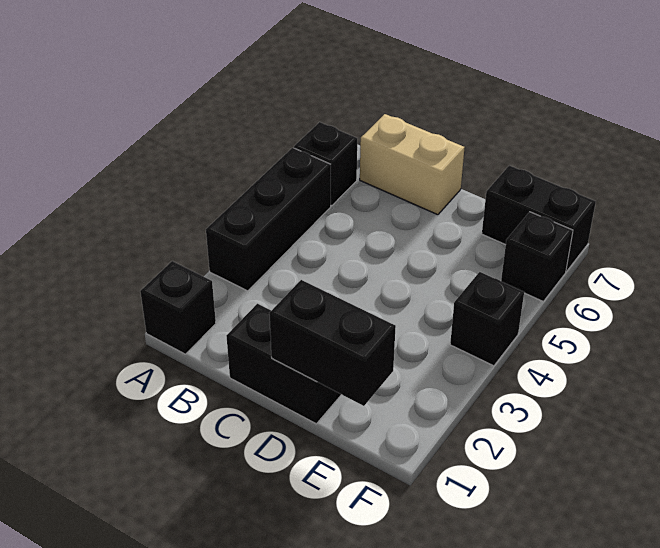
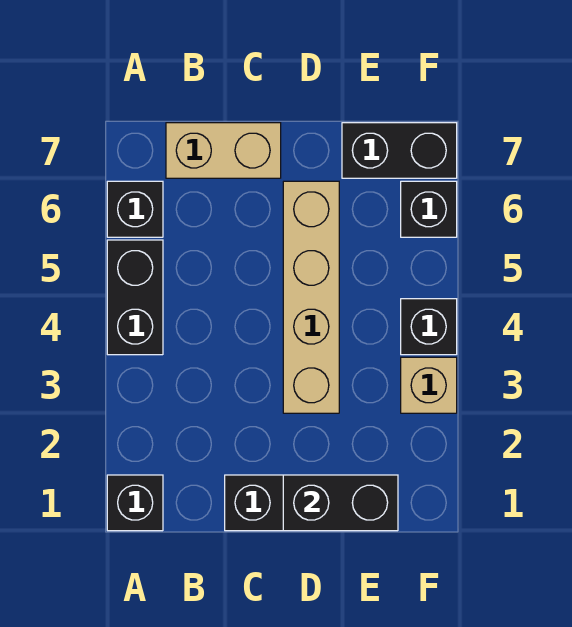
black 1x3 brick [206,148,331,291] -> black 1x2 brick [107,240,163,355]
none -> tan 1x4 brick [283,181,339,413]
none -> tan 1x1 brick [401,357,457,413]

